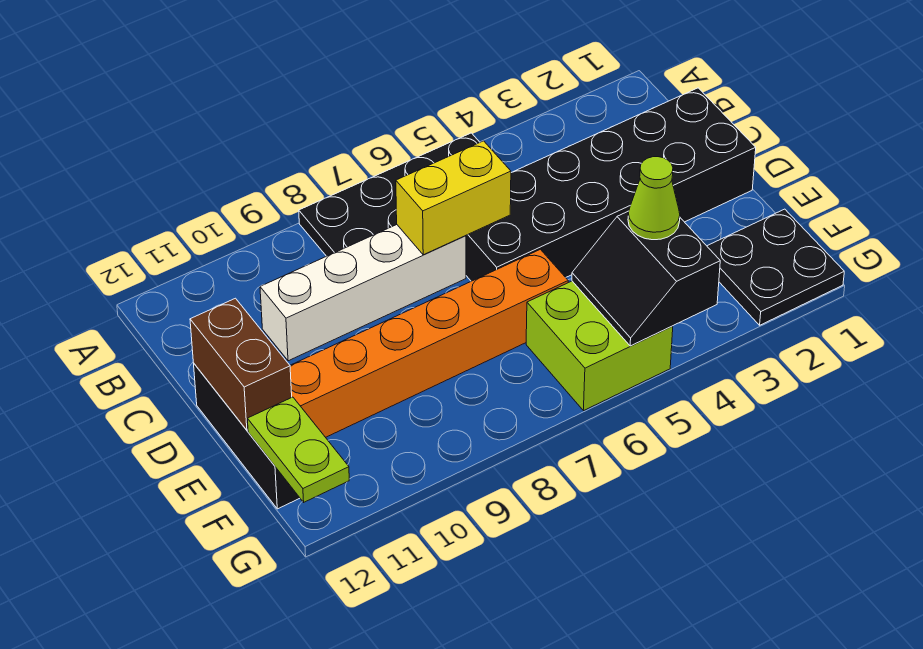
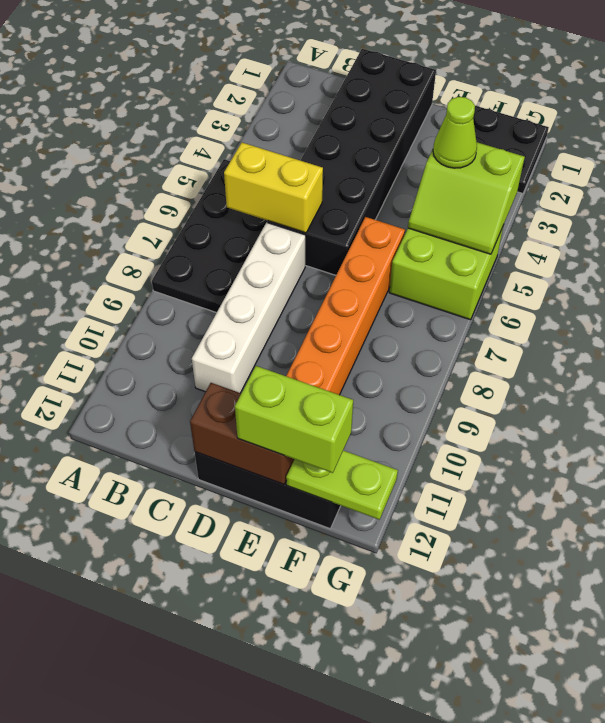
yellow 1x2 brick [396,141,511,255] -> yellow 1x2 brick turned to [224,143,323,233]
none -> lime 1x2 brick [235,366,353,473]
black 2x2 slope [572,211,720,346] -> lime 2x2 slope [408,142,525,254]

